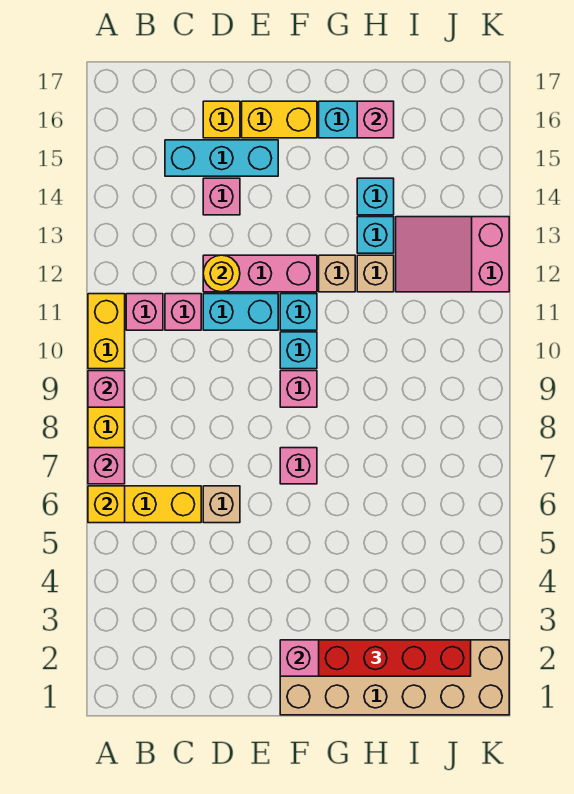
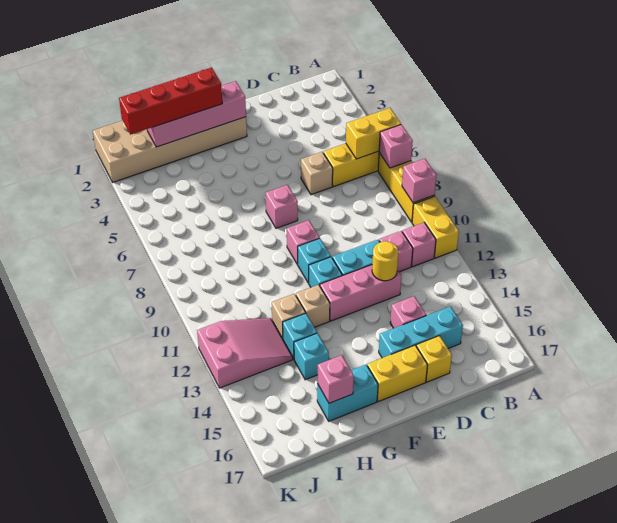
yellow 1x1 brick [88,486,125,523] -> yellow 1x2 brick [346,108,401,159]

